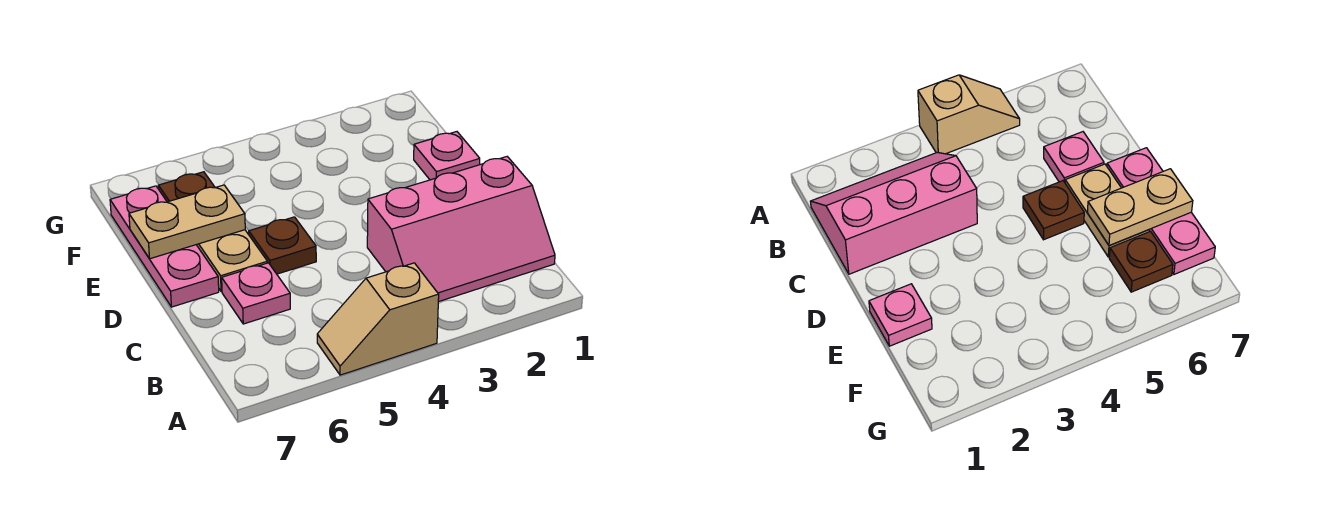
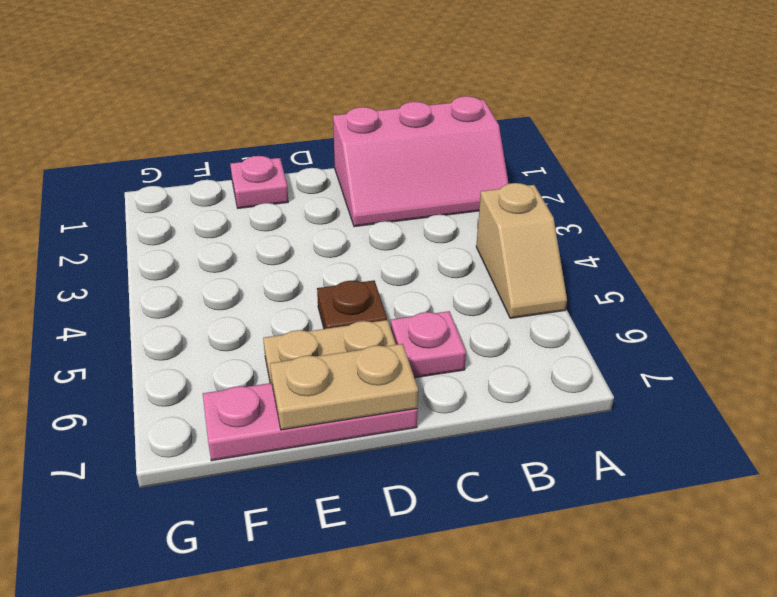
pink 2x3 slope [367,157,555,302] -> pink 2x3 slope turned to [333,96,508,227]
tan 1x2 plate [129,185,245,259] -> tan 1x2 plate turned to [270,344,418,430]
brown 1x1 plate [158,172,215,202] -> none

